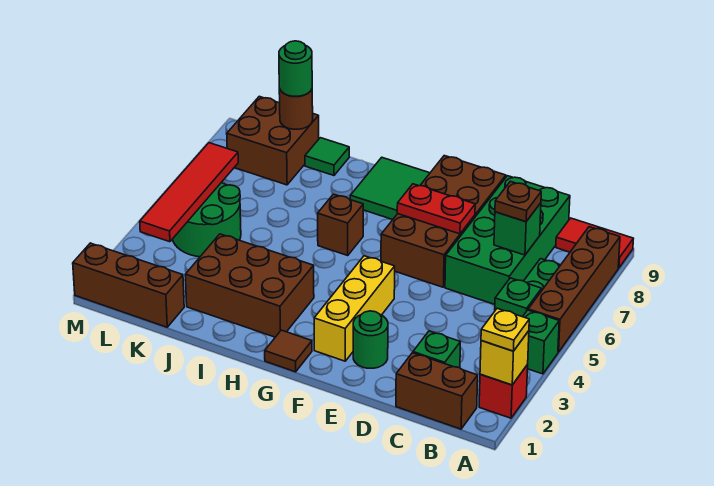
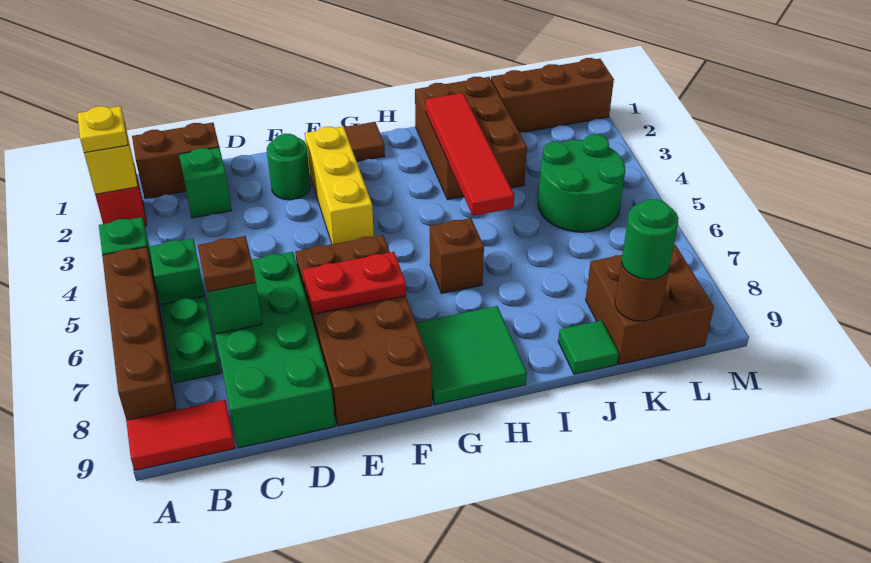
brown 2x3 brick [185,234,314,337] -> brown 2x3 brick turned to [415,77,527,200]
red 1x4 tile [140,143,238,242] -> red 1x4 tile moved to [425,93,514,216]

